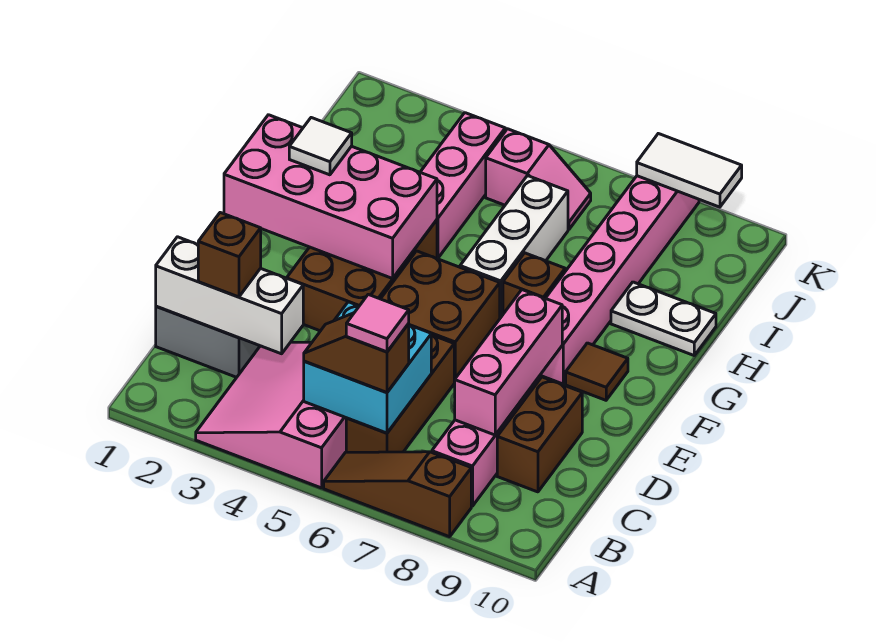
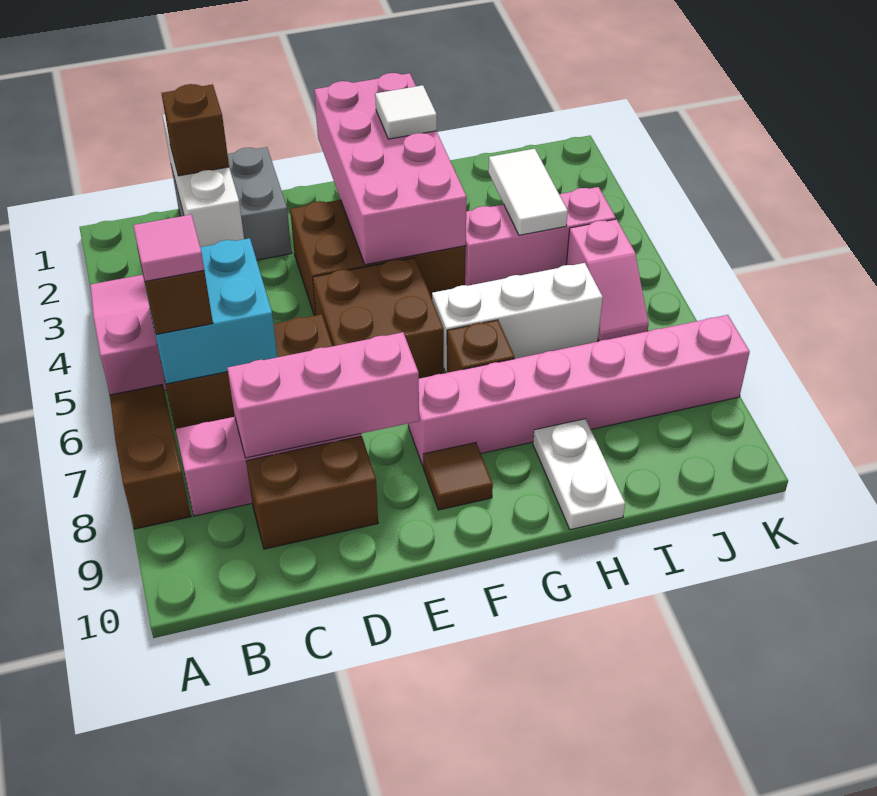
white 1x2 tile [637,134,742,207] -> white 1x2 tile moved to [488,149,568,235]

